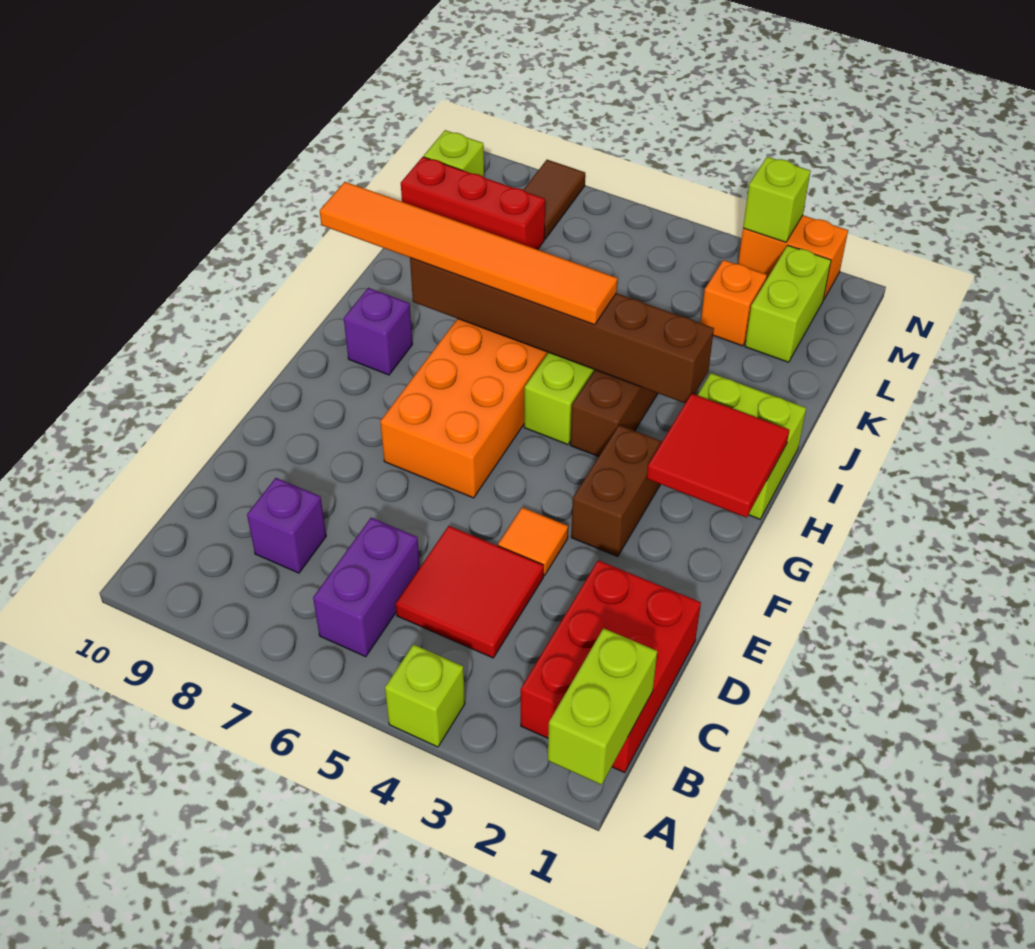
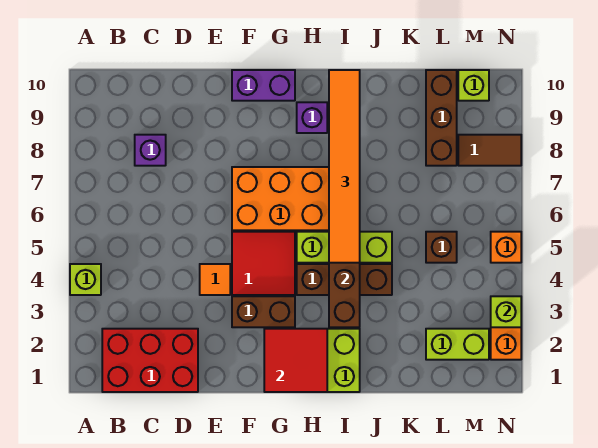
lime 1x2 brick [548,628,657,785] -> none
purple 1x2 brick [313,518,420,657] -> purple 1x2 brick moved to [232,70,295,101]
red 2x2 tile [396,526,544,658] -> red 2x2 tile moved to [232,232,295,295]
orange 1x1 brick [701,260,767,346] -> orange 1x1 brick moved to [491,232,521,263]
none -> brown 1x1 brick [426,232,457,263]
red 1x3 brick [401,157,545,250] -> brown 1x3 brick [426,70,457,166]

